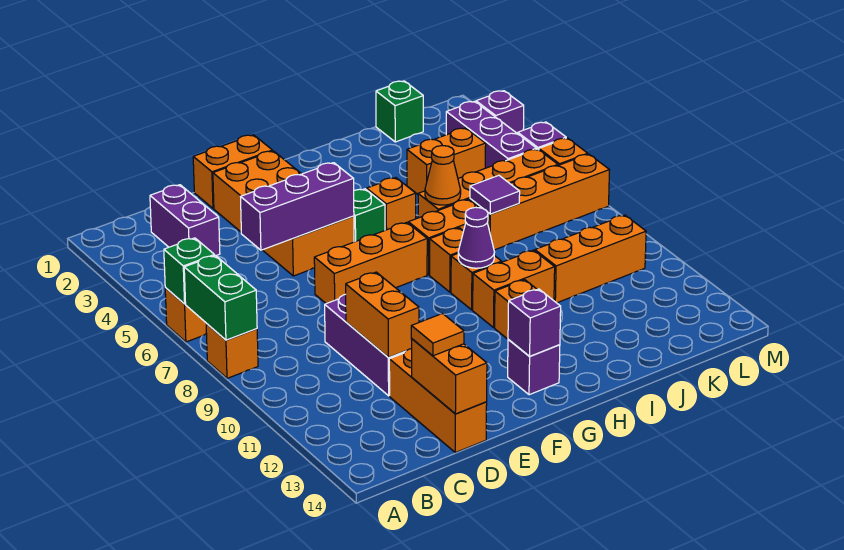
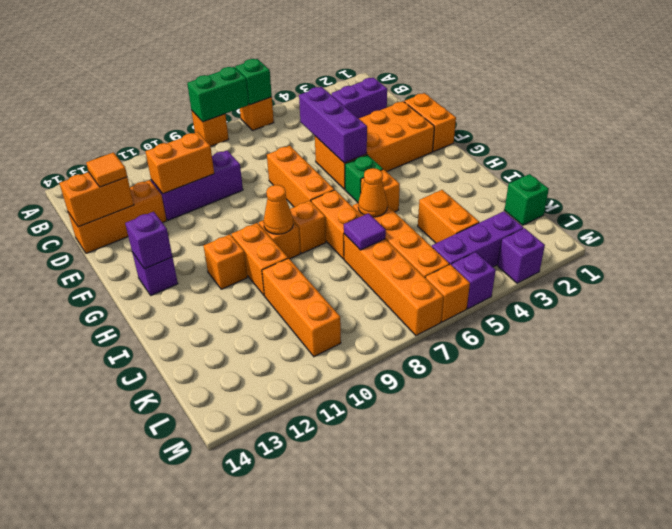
purple 1x1 cone [458,207,494,268] -> orange 1x1 cone [264,185,293,234]

